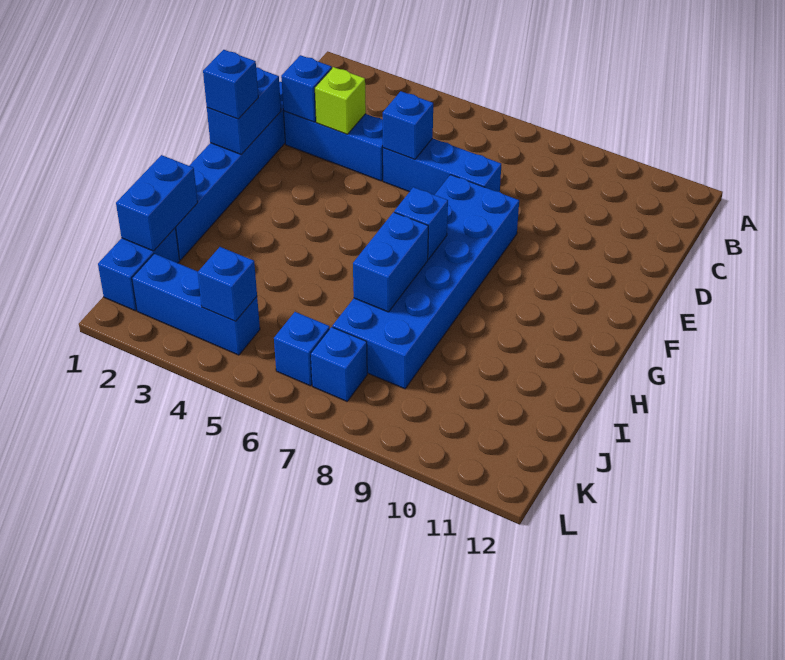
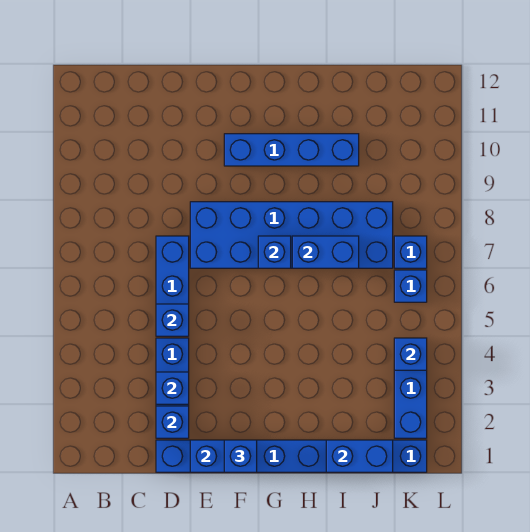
lime 1x1 brick [315,67,366,134] -> blue 1x1 brick [156,372,189,404]
none -> blue 1x4 brick [224,134,359,166]

